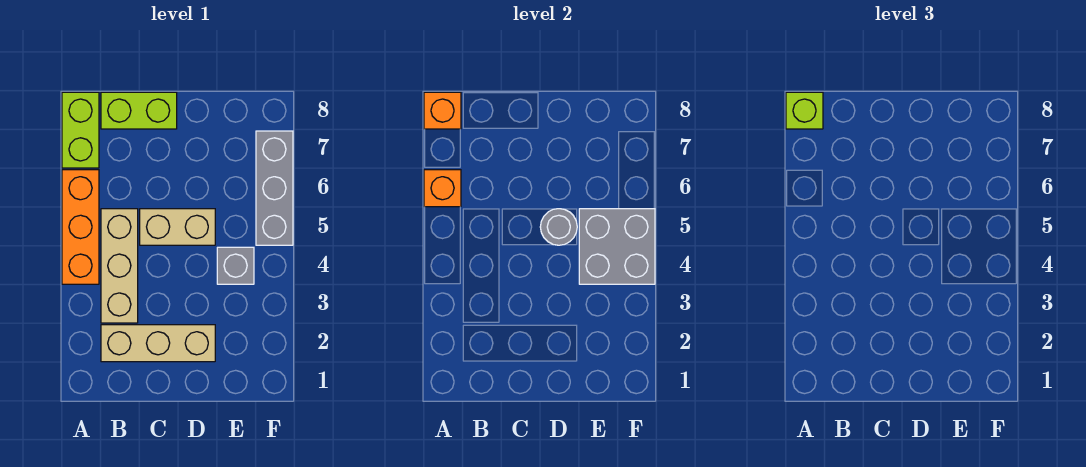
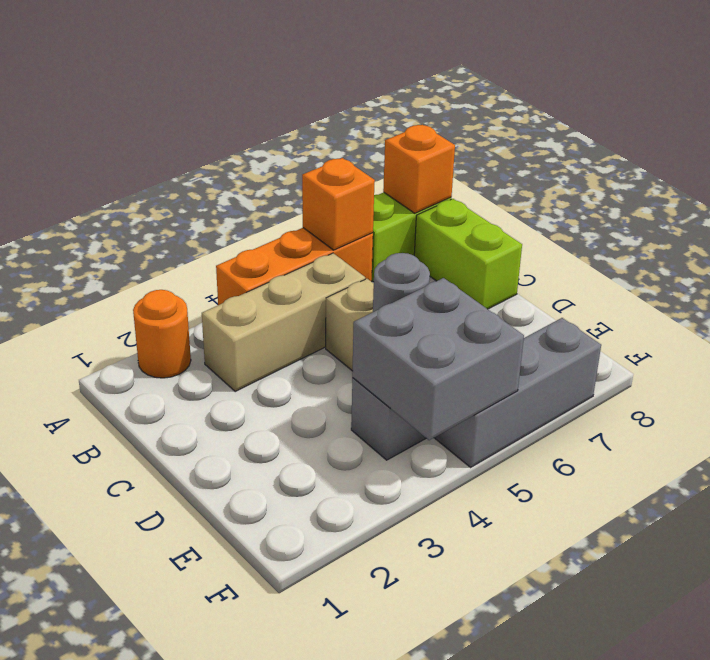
none -> orange 1x1 round brick [133,290,191,378]
lime 1x1 brick [786,92,823,129] -> none
tan 1x3 brick [101,325,215,362] -> none

